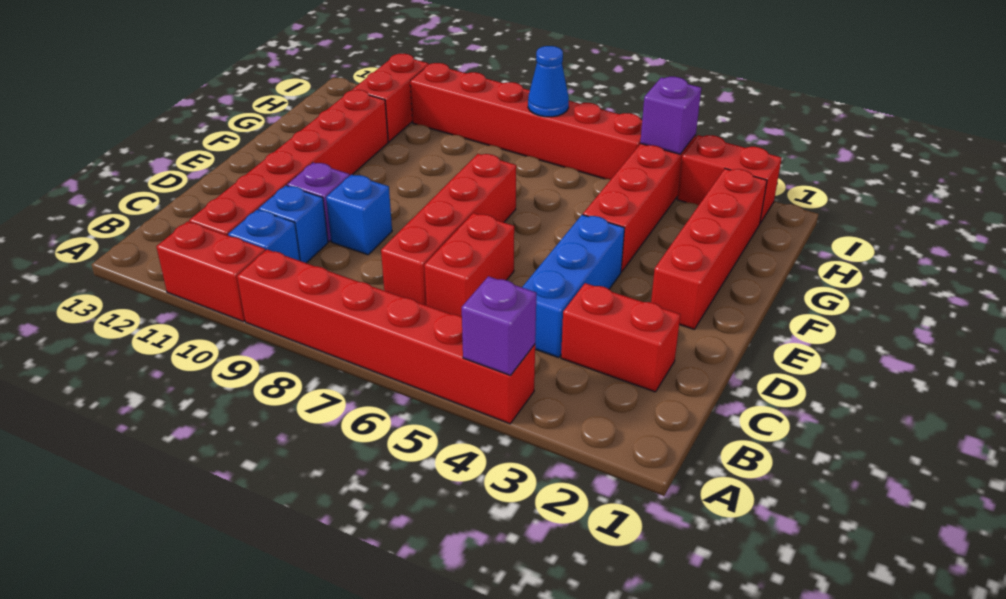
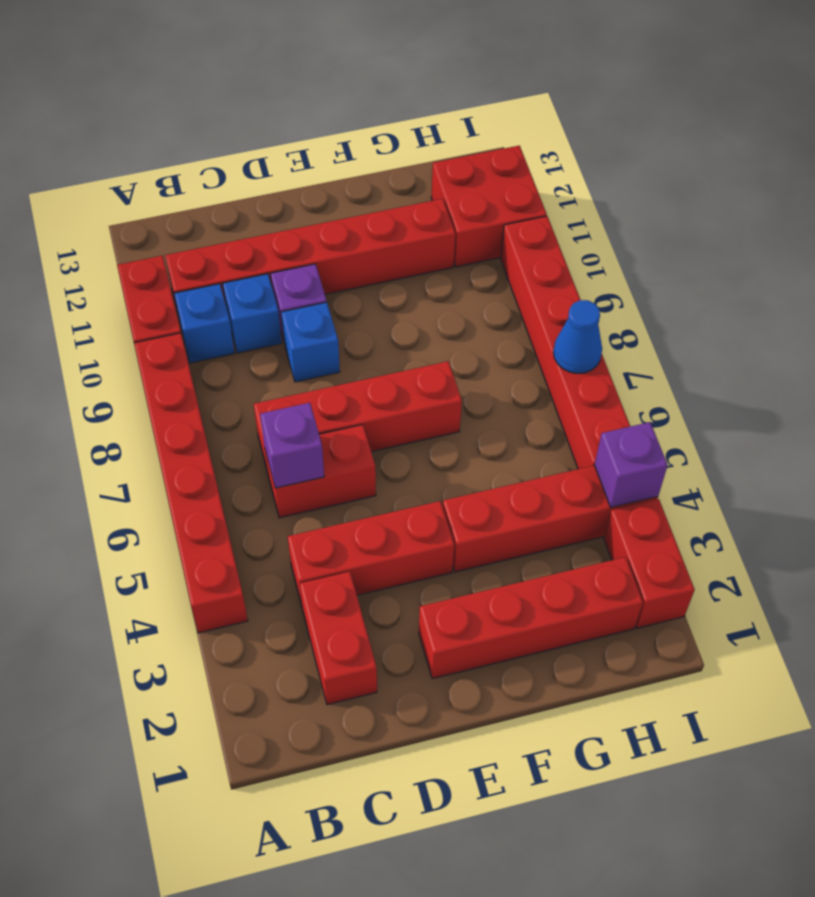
purple 1x1 brick [462,276,536,375] -> purple 1x1 brick moved to [260,403,324,488]
blue 1x3 brick [522,215,625,358] -> red 1x3 brick [288,501,454,606]
red 1x2 brick [352,54,429,142] -> red 2x2 brick [431,146,547,267]

